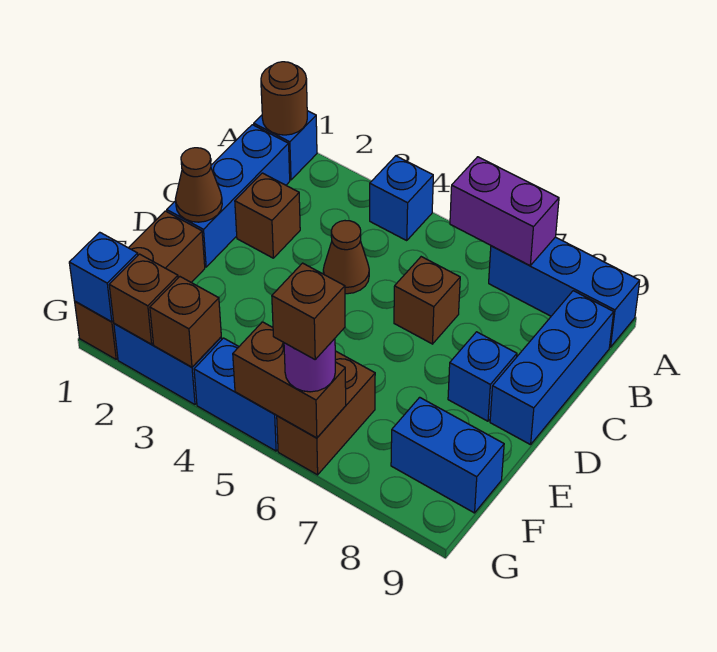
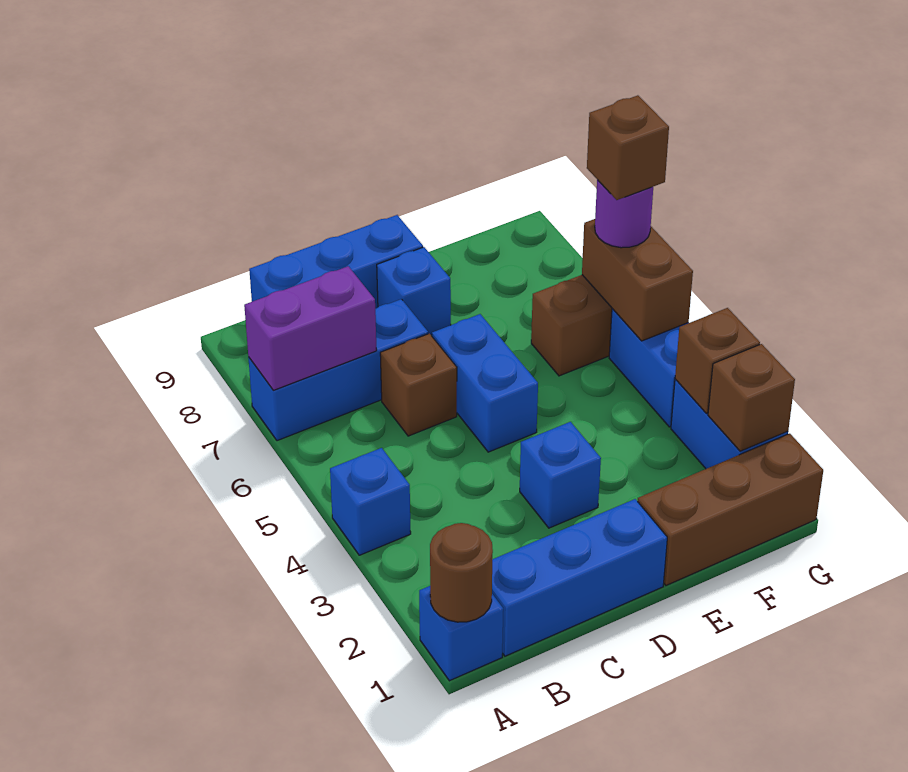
purple 1x2 brick [450,157,559,266] -> purple 1x2 brick turned to [244,266,377,390]
blue 1x3 brick [489,237,640,347] -> blue 1x3 brick turned to [248,299,428,441]
brown 1x1 brick [235,173,300,258] -> none
brown 1x1 cone [323,221,369,294] -> none
brown 1x1 cone [176,148,222,222] -> none
blue 1x2 brick [391,397,504,513] -> blue 1x2 brick moved to [432,314,538,452]
blue 1x1 brick [69,232,138,322] -> blue 1x1 brick moved to [520,422,601,528]

